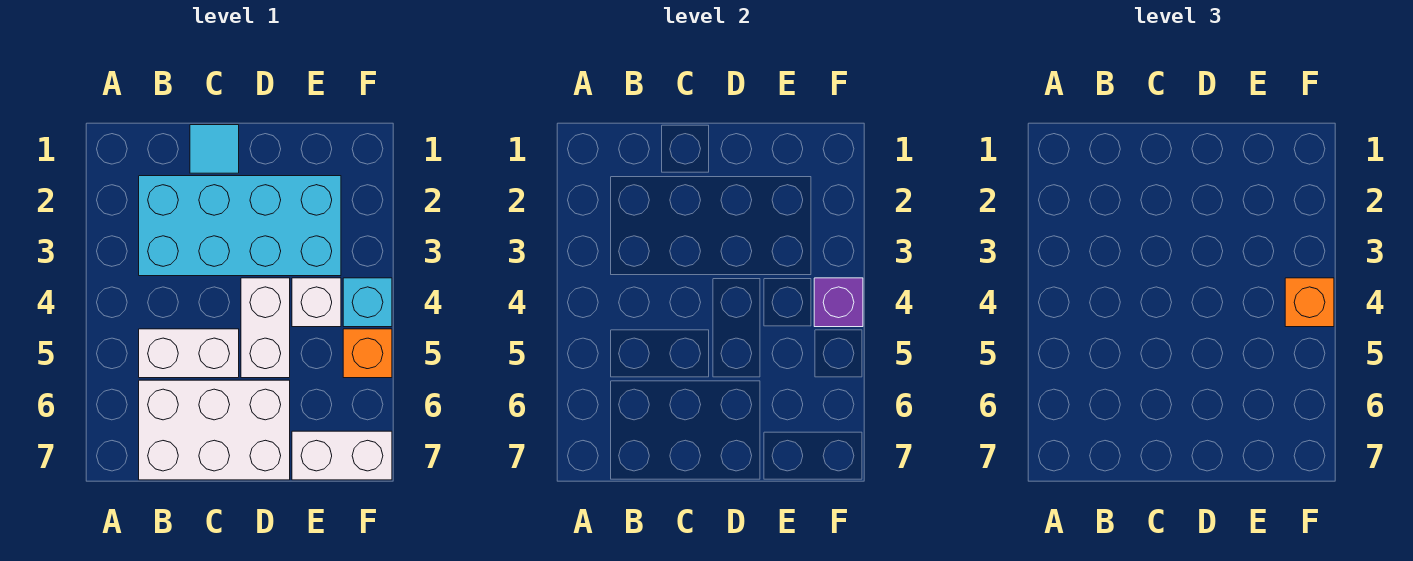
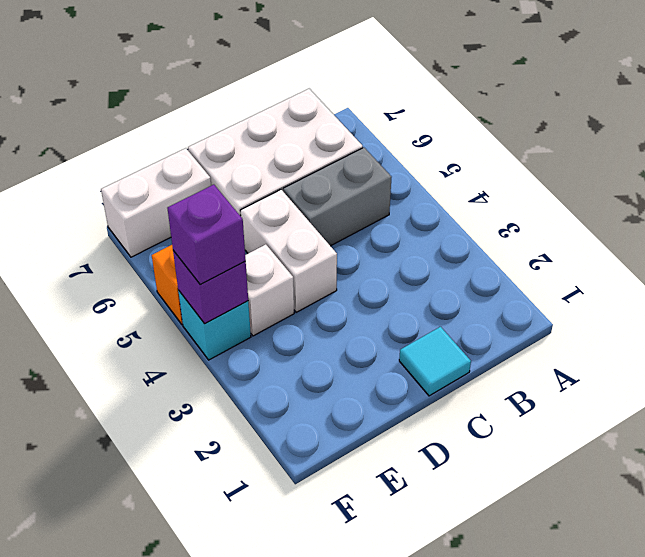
cyan 2x4 brick [139,176,341,276] -> none
white 1x2 brick [139,329,239,378] -> grey 1x2 brick [283,148,391,246]
orange 1x1 brick [1285,278,1334,327] -> purple 1x1 brick [167,185,246,285]

